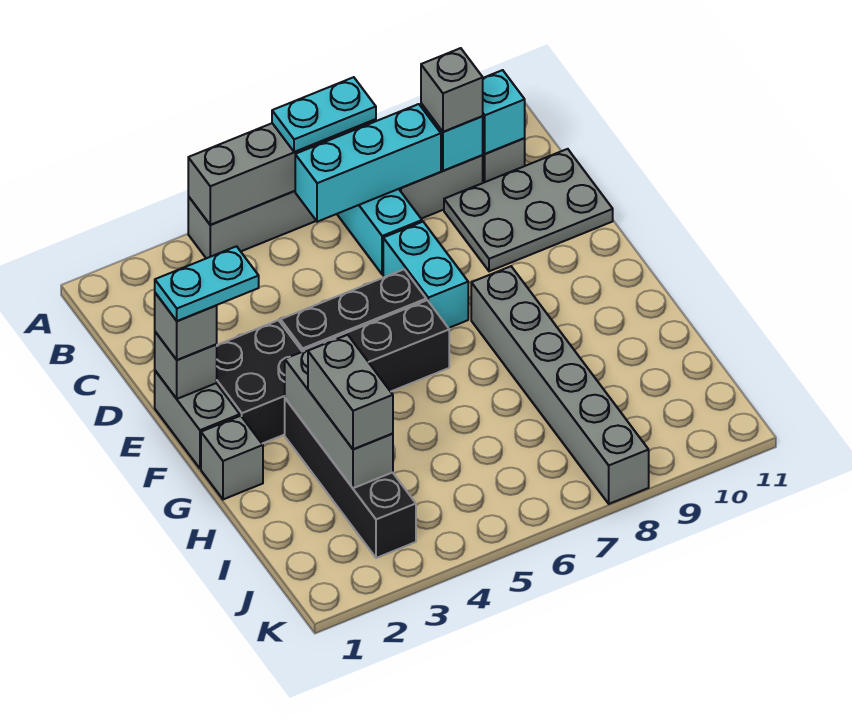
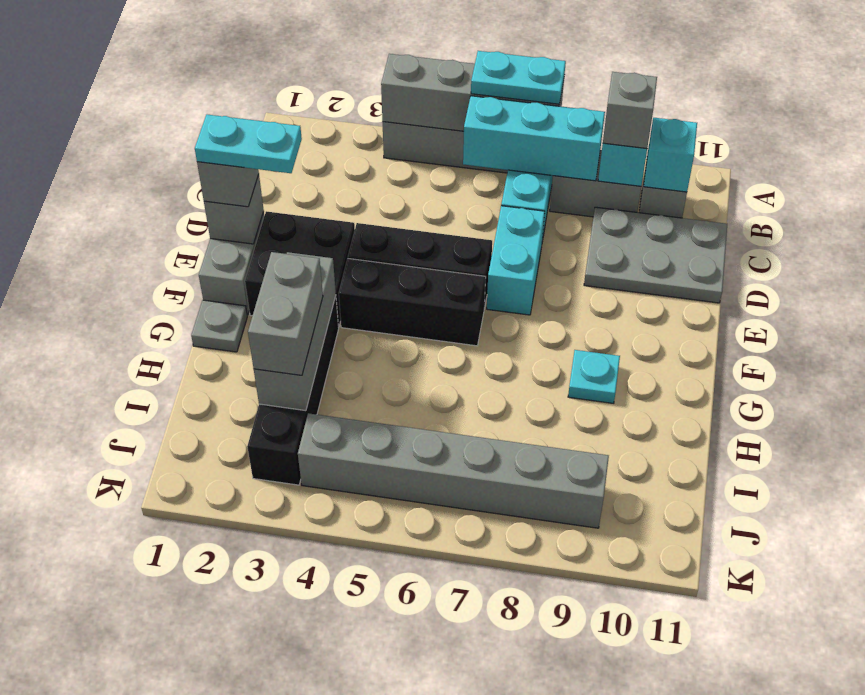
grey 1x6 brick [471,266,649,504] -> grey 1x6 brick turned to [298,413,609,528]
grey 1x1 brick [201,416,263,499] -> grey 1x1 plate [191,300,247,352]
none -> cyan 1x1 plate [568,350,620,403]

